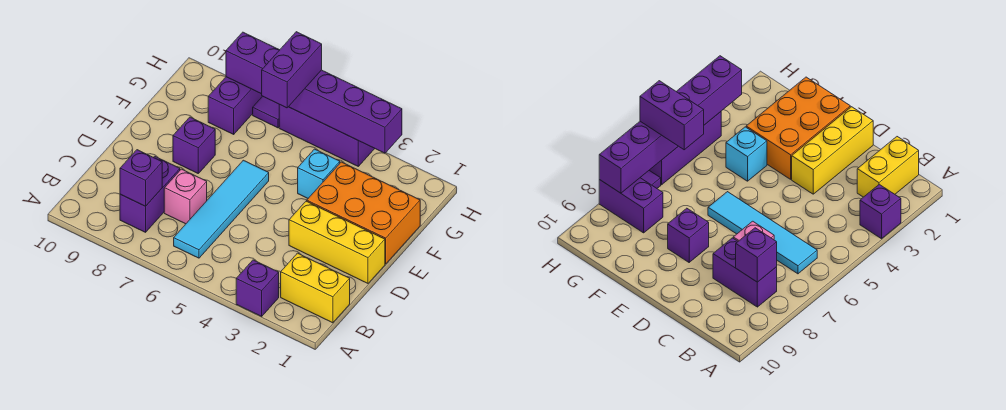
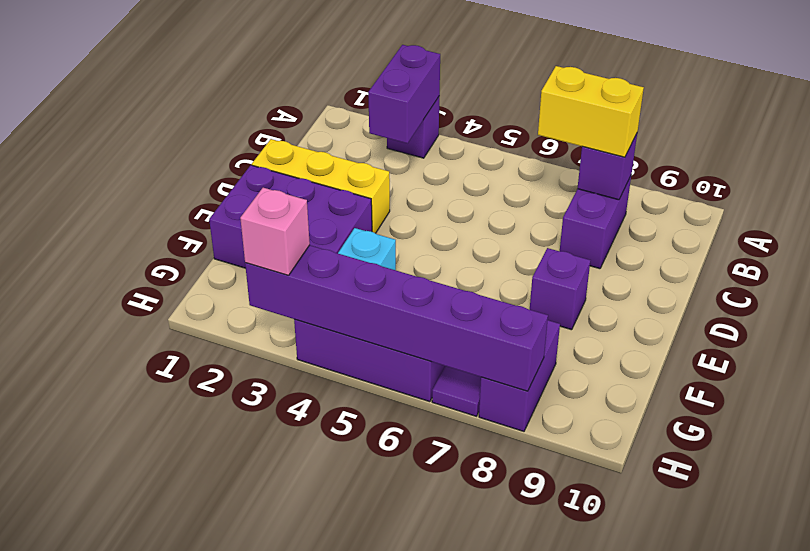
yellow 1x2 brick [281,253,350,323] -> yellow 1x2 brick moved to [538,66,644,157]
cyan 1x4 tile [174,160,269,258] -> none
pink 1x1 brick [164,169,207,224] -> pink 1x1 brick moved to [240,188,310,275]
orange 2x3 brick [307,162,420,264] -> purple 2x3 brick [209,165,372,268]
purple 1x2 brick [262,32,322,108] -> purple 1x2 brick moved to [368,45,440,143]

